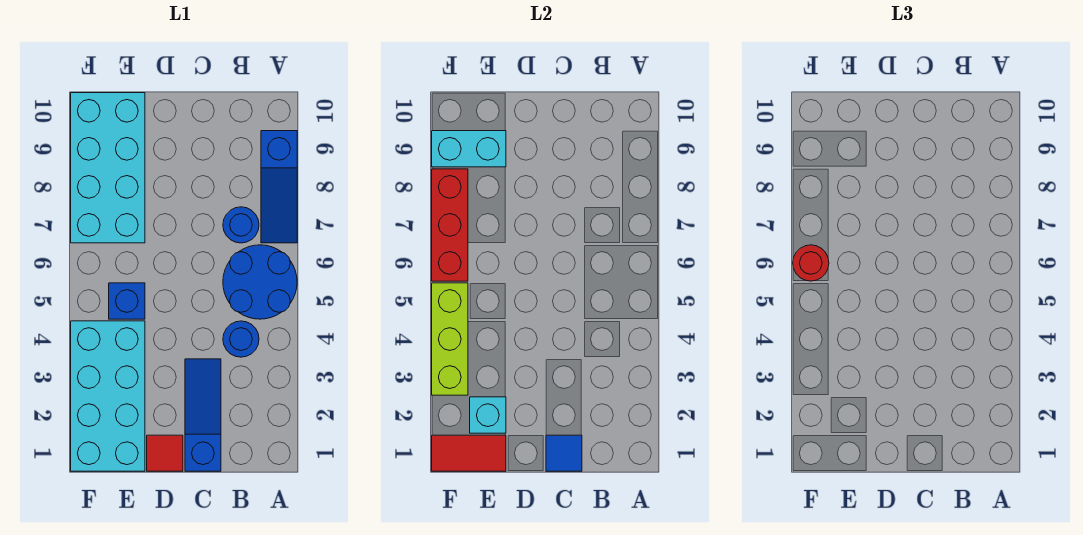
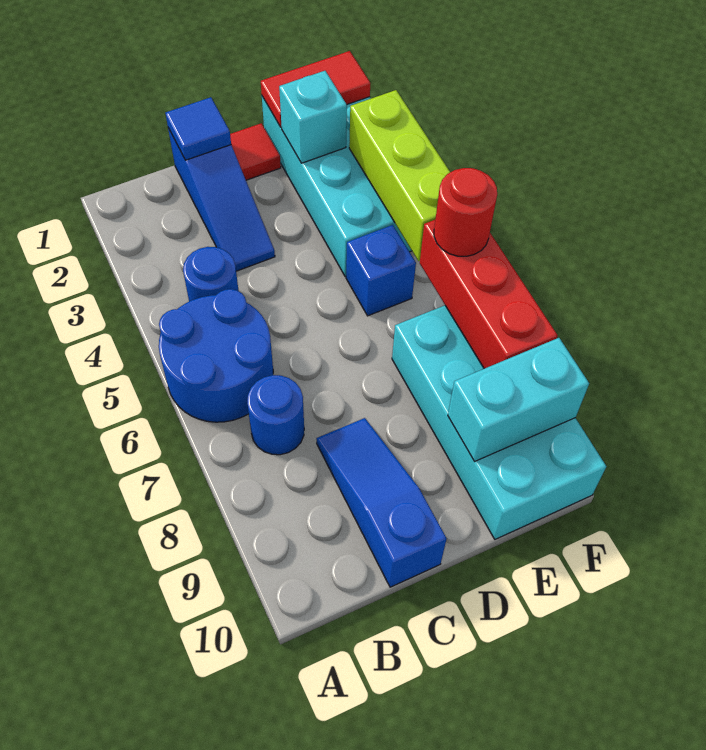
blue 1x3 slope [261,131,297,243] -> blue 1x3 slope moved to [316,418,446,587]

